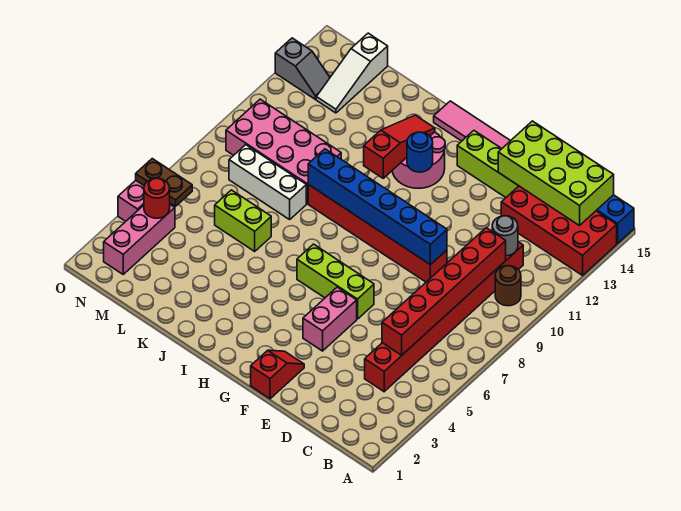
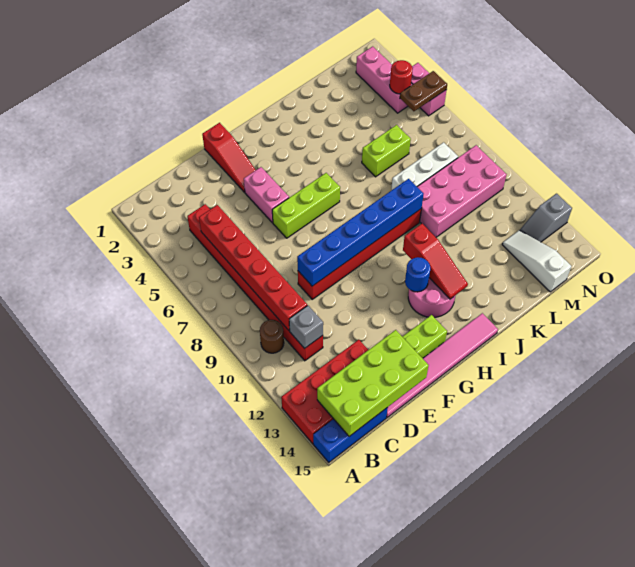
grey 1x1 round brick [492,216,518,256] -> grey 1x1 brick [289,306,323,348]
red 1x2 slope [251,350,304,399] -> red 1x3 slope [202,123,256,192]

